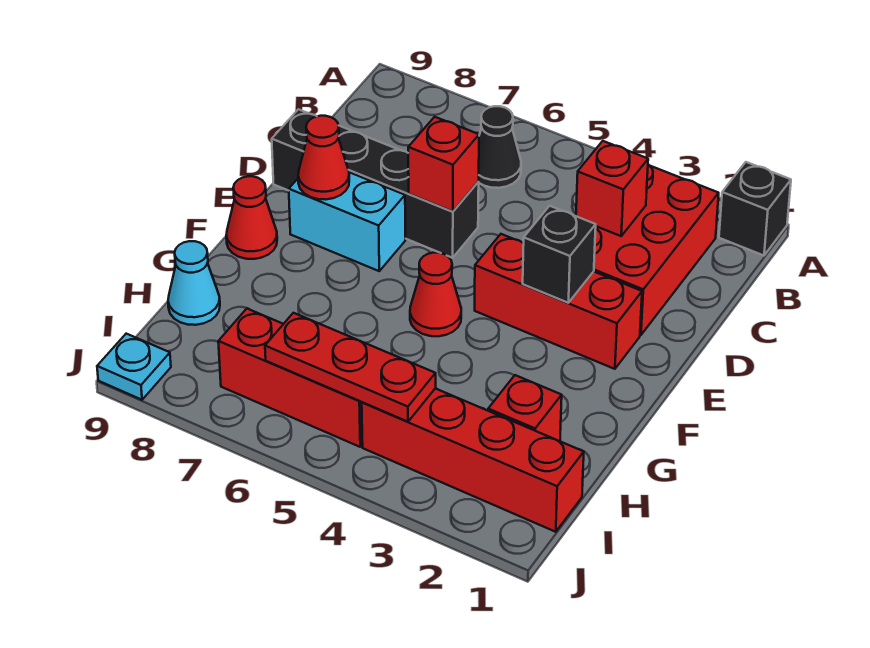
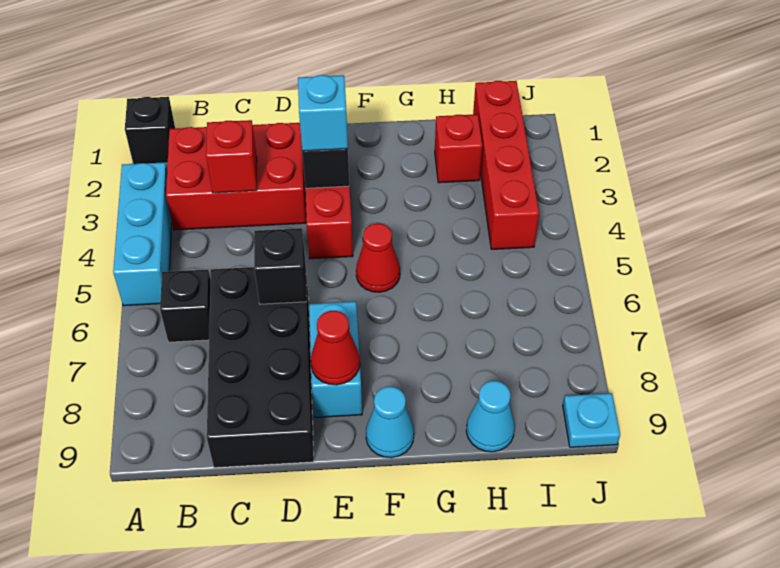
none -> cyan 1x3 brick [113,162,172,306]
black 1x1 cone [478,106,521,188] -> black 1x1 brick [160,270,210,342]
black 1x4 brick [272,109,479,258] -> black 2x4 brick [207,267,314,468]
red 1x1 brick [408,117,479,212] -> black 1x1 brick [254,228,307,304]
none -> cyan 1x1 brick [298,75,348,151]
red 1x1 cone [226,176,277,259] -> cyan 1x1 cone [366,387,414,458]
red 1x3 plate [265,313,436,422] -> none
red 1x3 brick [218,309,363,447] -> none

